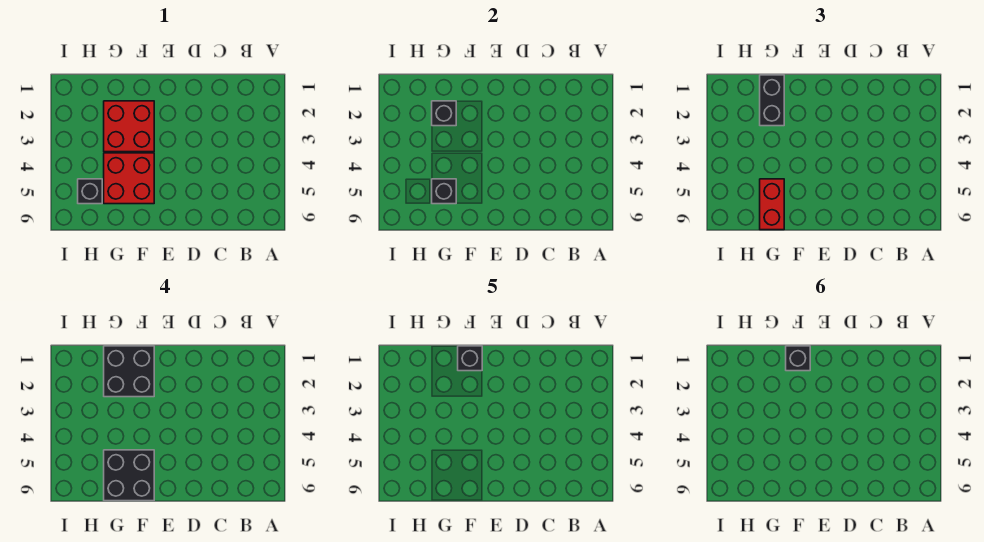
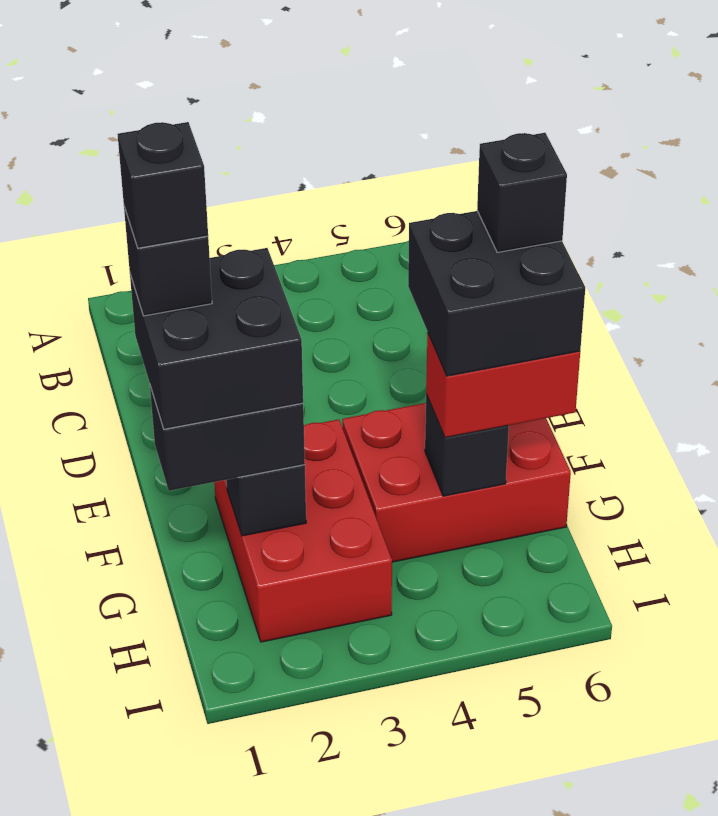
red 2x2 brick [104,101,154,152] -> red 2x3 brick [214,419,392,642]
red 2x2 brick [104,153,154,204] -> red 2x3 brick [342,403,571,562]
black 1x1 brick [78,179,102,204] -> black 1x1 brick moved to [477,133,567,252]

